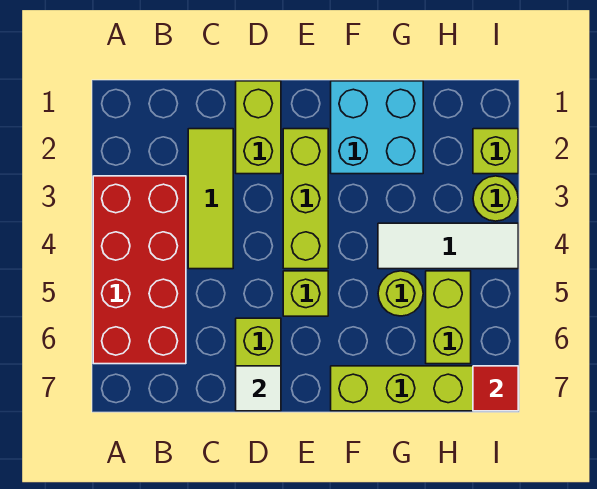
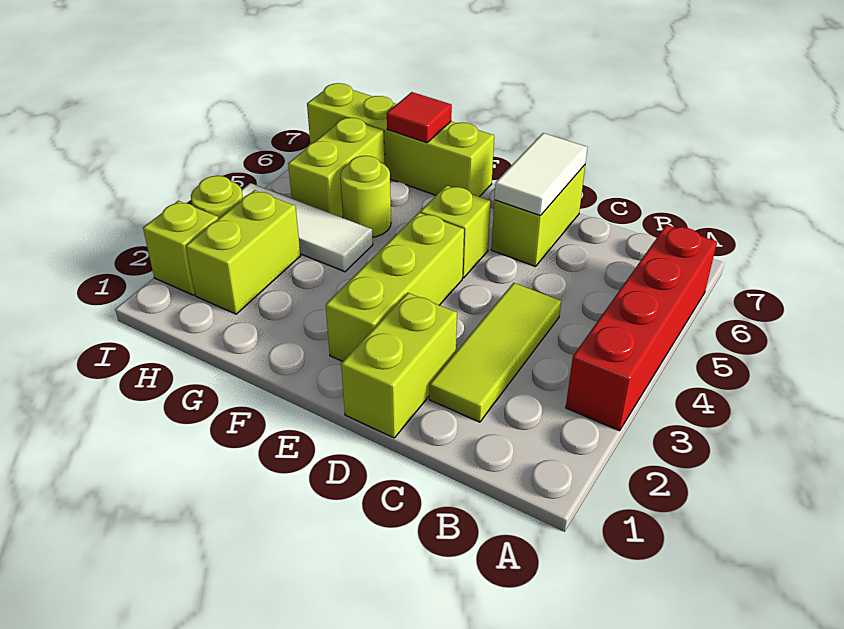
red 2x4 brick [93,176,186,364] -> red 1x4 brick [566,225,717,431]
white 1x1 tile [236,366,281,411] -> white 1x2 tile [494,133,588,216]
cyan 2x2 brick [331,81,423,174] -> none
none -> lime 1x2 brick [186,190,301,314]
red 1x1 tile [473,366,518,411] -> red 1x1 tile moved to [387,92,452,143]

